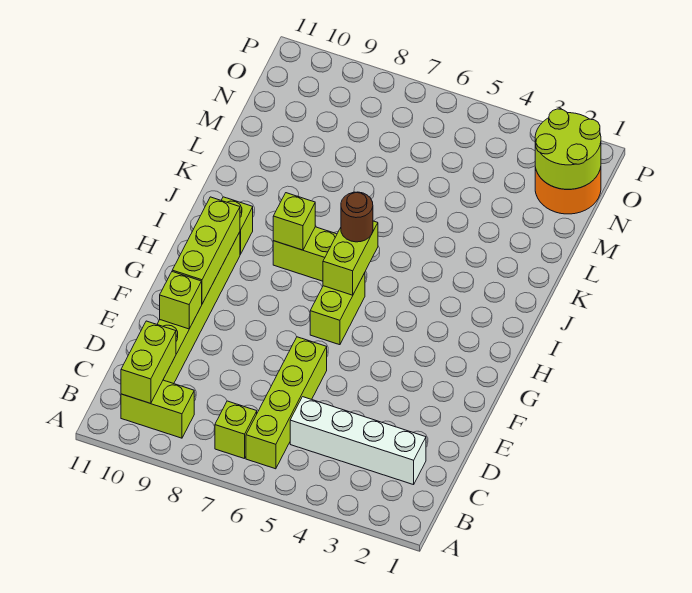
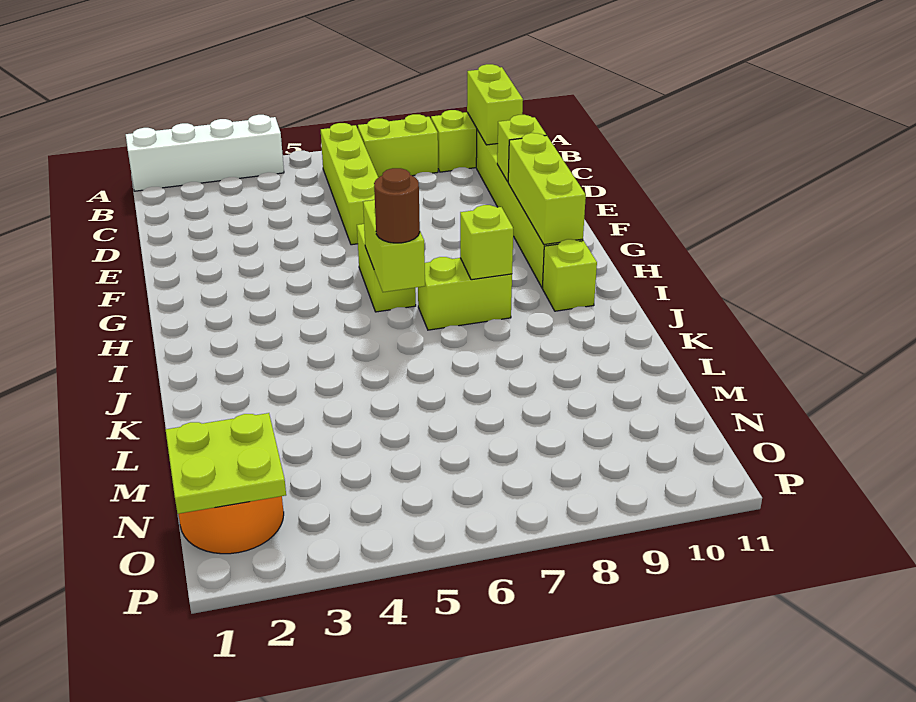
lime 1x1 brick [215,401,257,459] -> lime 1x2 brick [358,114,438,178]
white 1x4 brick [290,397,426,485] -> white 1x4 brick moved to [126,115,284,191]
lime 2x2 round brick [535,109,601,189] -> lime 2x2 plate [166,413,286,514]

